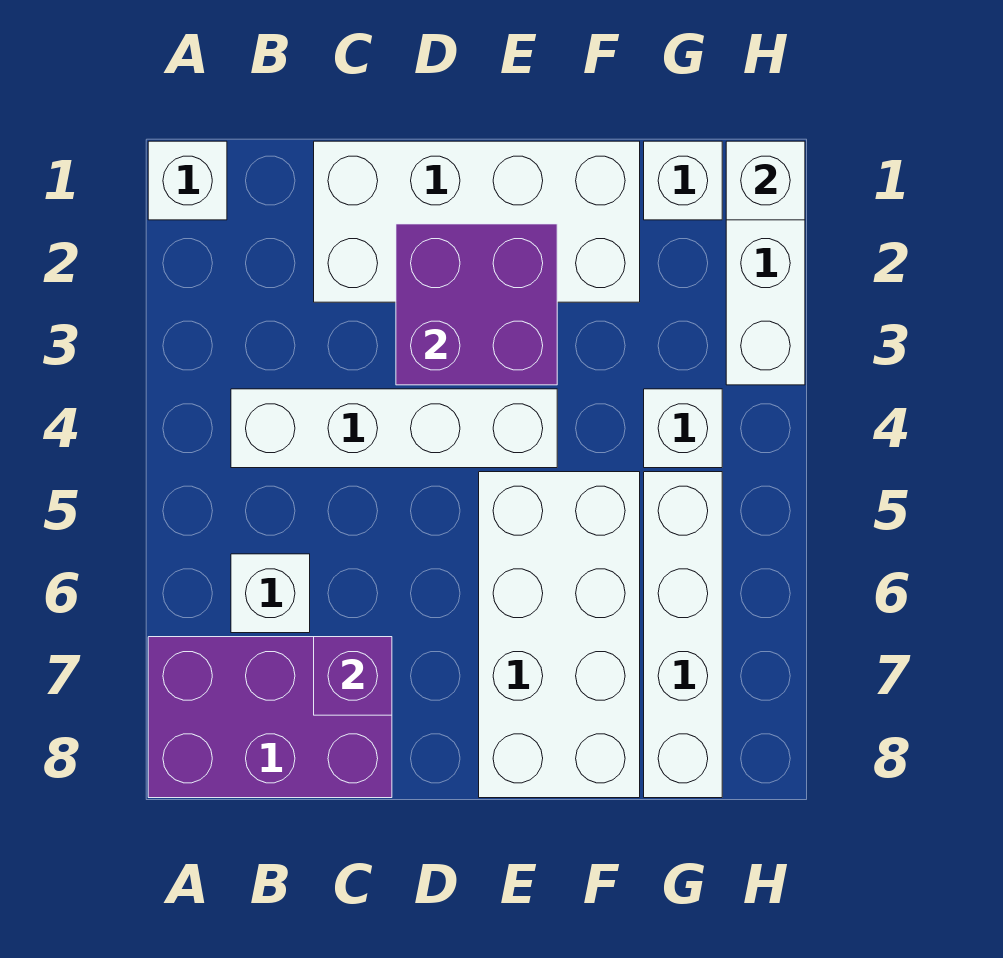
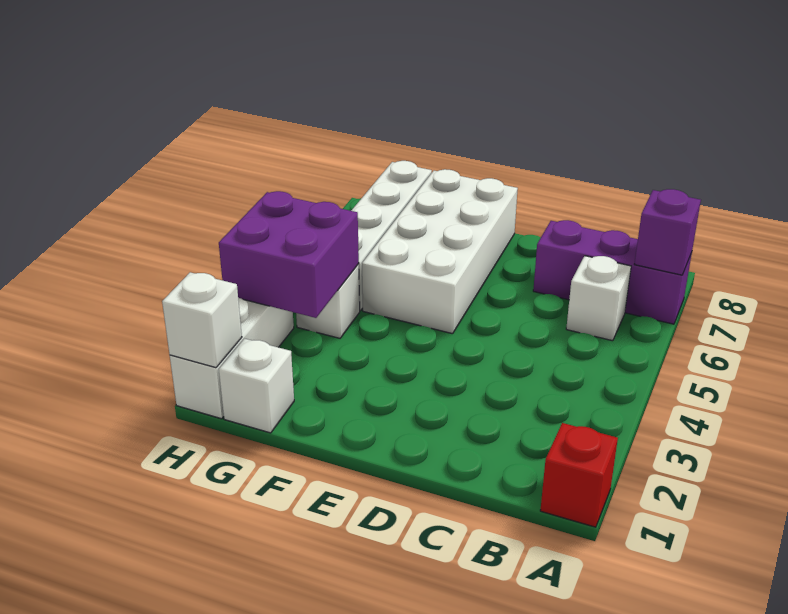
white 1x1 brick [148,141,227,220] -> red 1x1 brick [540,423,618,527]
purple 2x3 brick [148,637,392,798] -> purple 1x3 brick [533,220,692,324]
white 1x4 brick [231,389,557,468] -> none
white 2x4 brick [314,141,640,302] -> none
purple 1x1 brick [314,637,392,715] -> purple 1x1 brick moved to [635,189,701,275]
purple 2x2 brick [396,224,557,385] -> purple 2x2 brick moved to [219,191,359,318]

